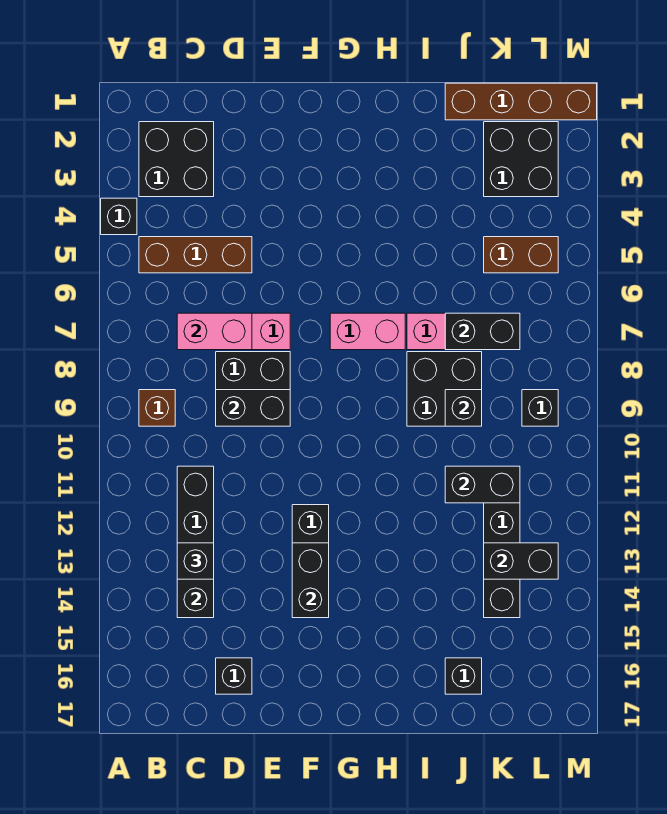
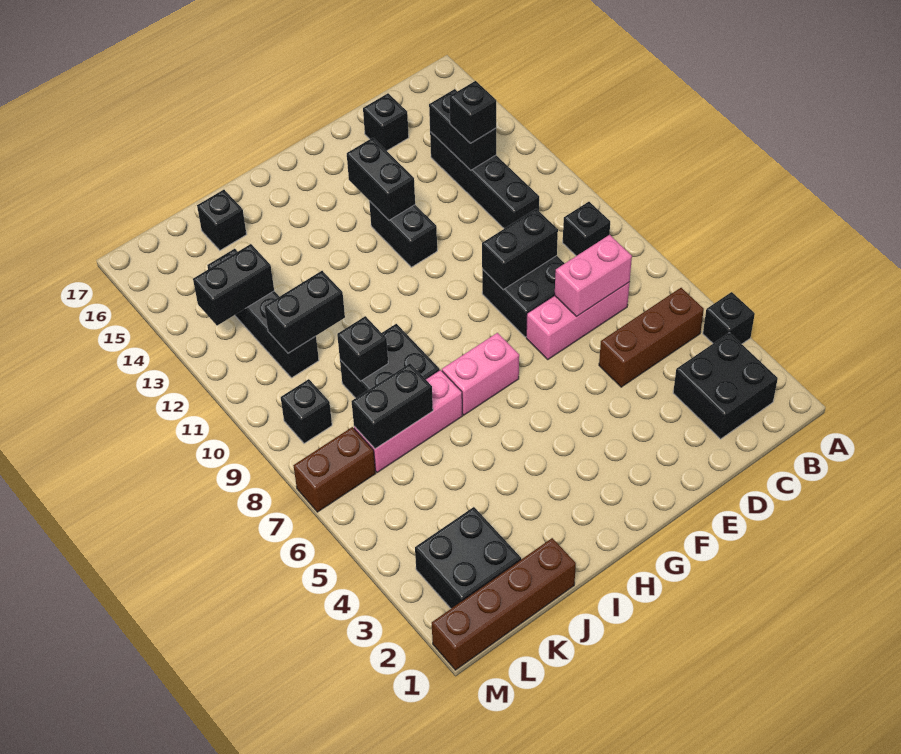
brown 1x1 brick [139,390,175,426] -> black 1x1 brick [563,202,610,256]
brown 1x2 brick [484,237,558,273] -> brown 1x2 brick moved to [293,427,376,512]

